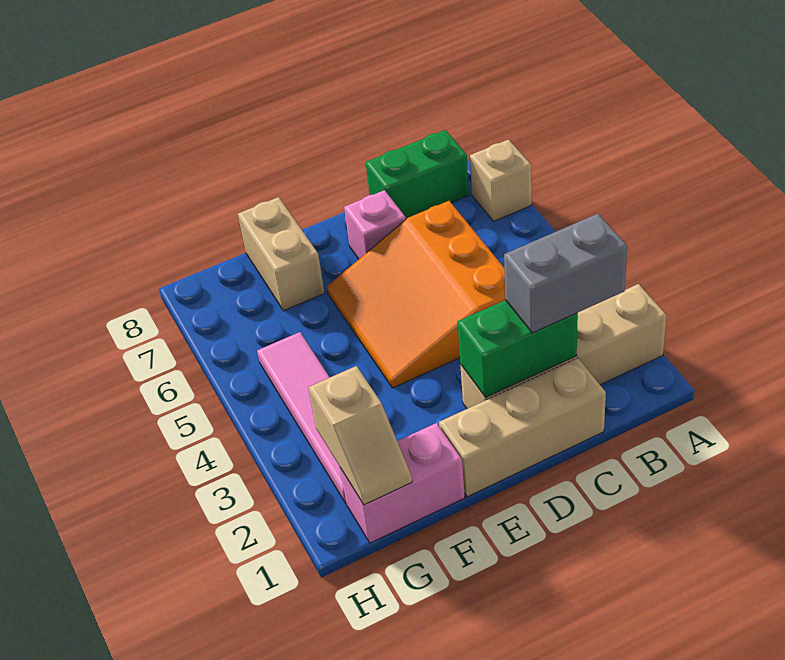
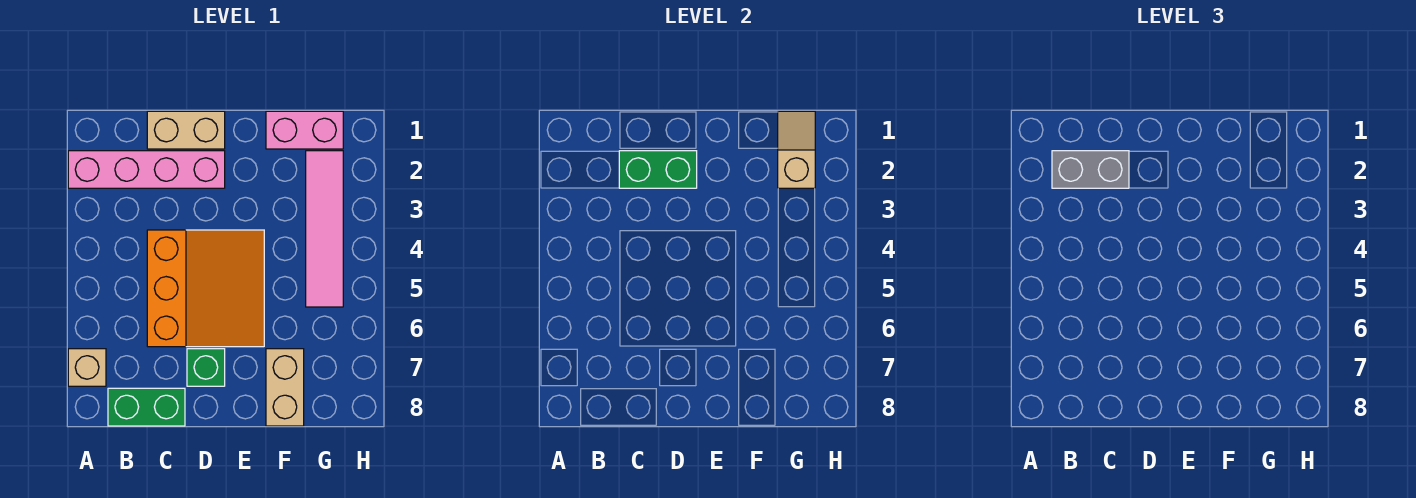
tan 1x4 brick [460,284,667,409] -> pink 1x4 brick [68,151,225,188]
tan 1x3 brick [439,358,606,497] -> tan 1x2 brick [147,111,225,149]
pink 1x1 brick [344,190,406,259] -> green 1x1 brick [187,349,225,386]

